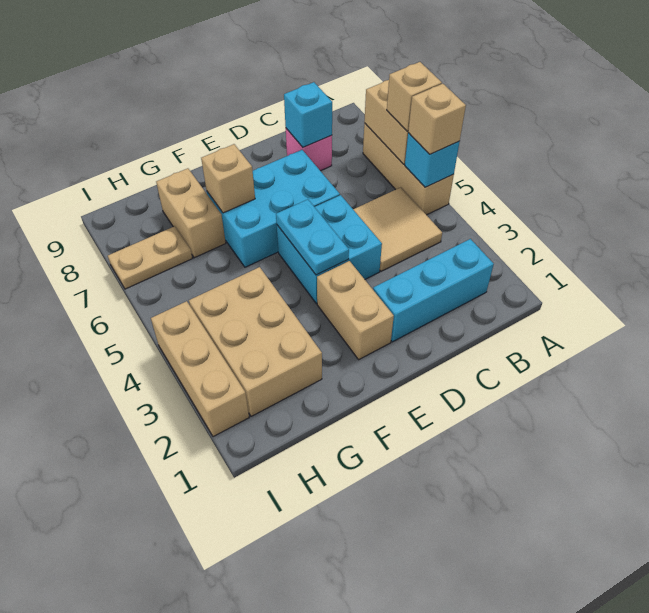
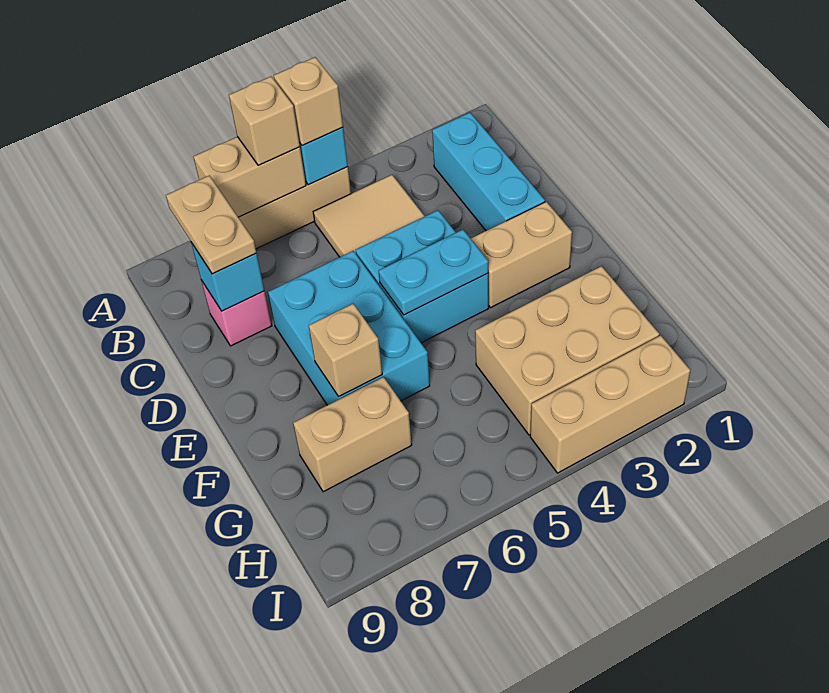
tan 1x2 plate [108,226,192,289] -> tan 1x2 plate moved to [166,176,256,274]

